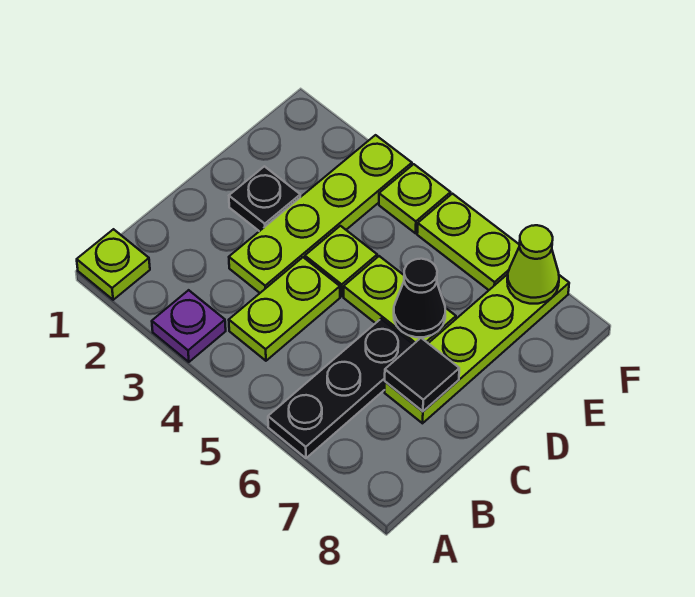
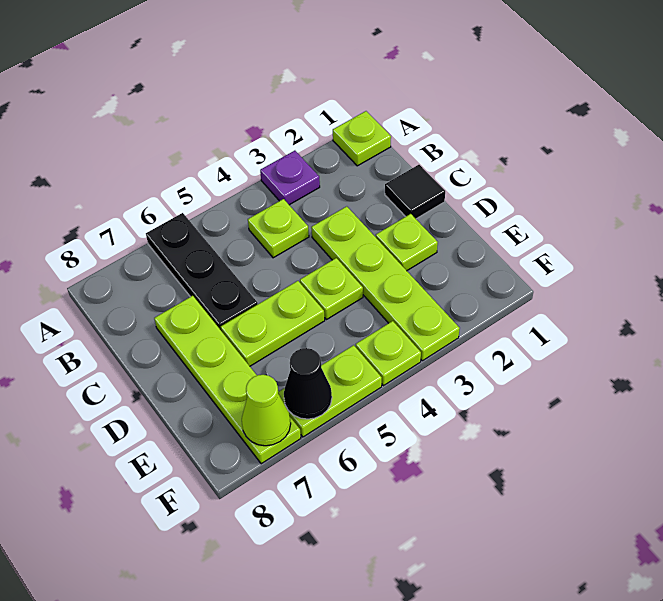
lime 1x2 plate [229,257,340,361] -> lime 1x1 plate [248,199,309,258]
black 1x1 tile [385,338,459,411] -> black 1x1 tile moved to [385,165,445,219]
black 1x1 plate [229,166,300,231] -> lime 1x1 plate [376,214,438,271]
black 1x1 cone [394,259,445,337] -> black 1x1 cone moved to [284,348,332,419]

